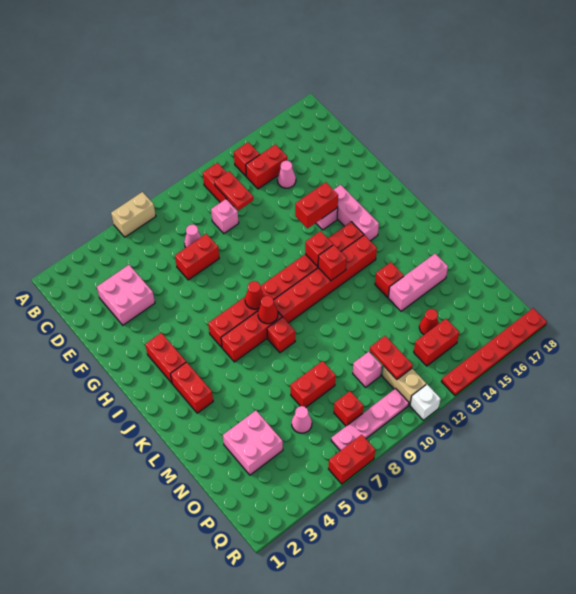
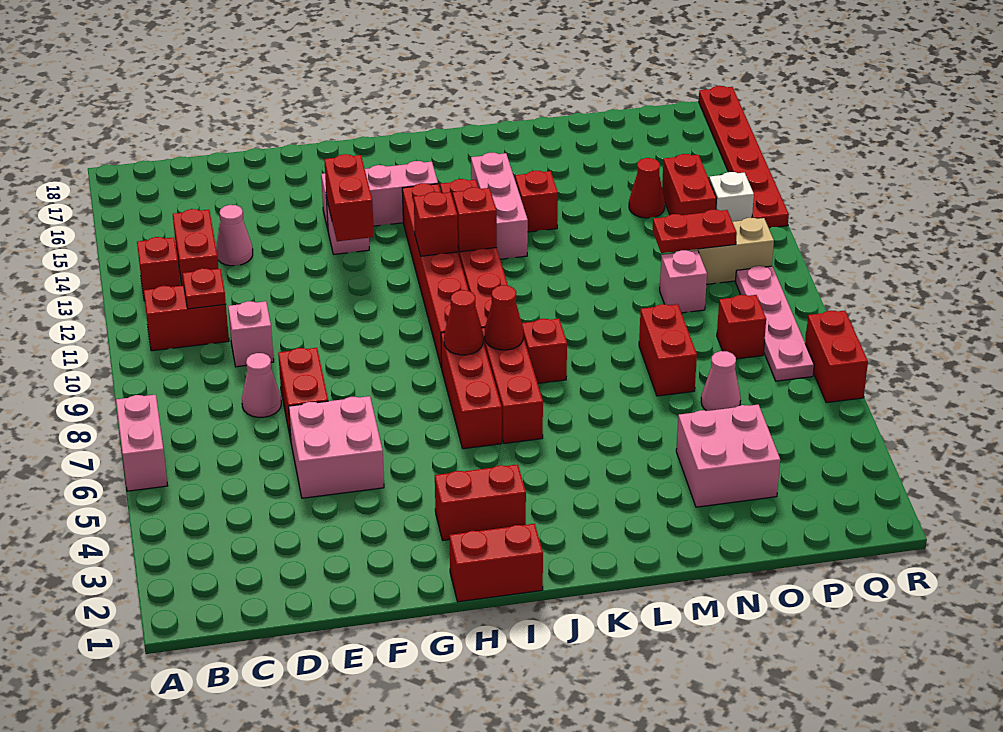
tan 1x2 brick [111,192,156,237] -> pink 1x2 brick [116,394,168,491]
red 1x2 plate [214,171,253,210] -> red 1x1 plate [183,268,226,309]
pink 2x2 brick [97,265,155,325] -> pink 2x2 brick moved to [289,396,384,498]
red 1x2 brick [171,362,213,413] -> red 1x2 brick moved to [450,524,543,602]
pink 1x3 brick [388,254,448,311] -> pink 1x3 brick moved to [471,153,528,259]
white 1x1 brick [410,384,441,420] -> white 1x1 brick moved to [709,172,754,222]

